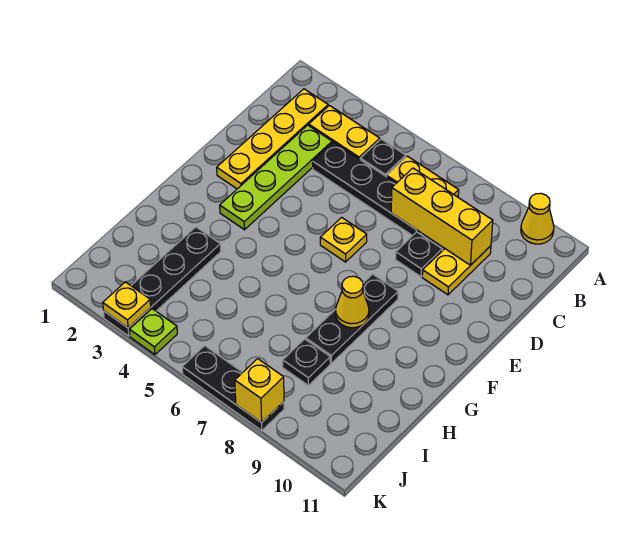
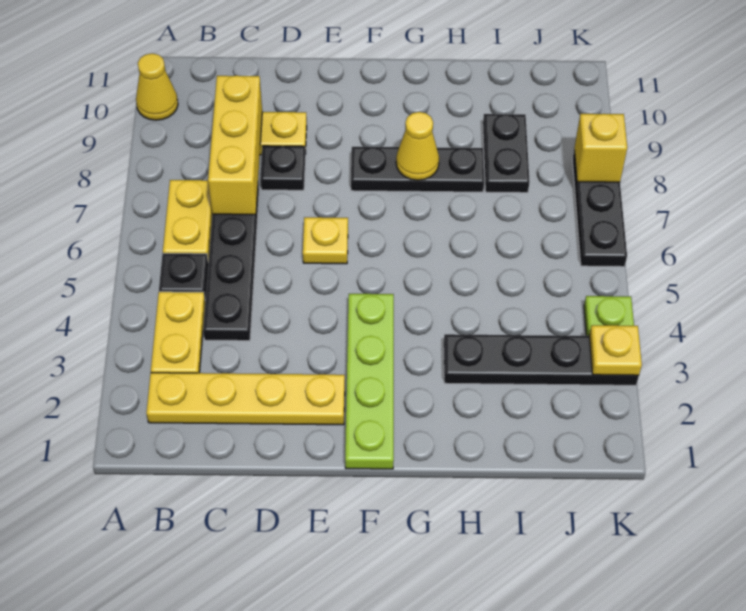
lime 1x4 plate [220,125,332,230] -> lime 1x4 plate turned to [345,294,394,469]
black 1x1 plate [283,339,330,385] -> black 1x2 plate [483,114,530,193]

